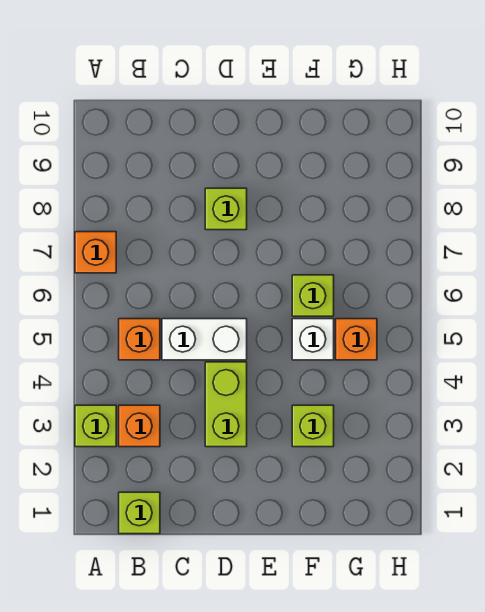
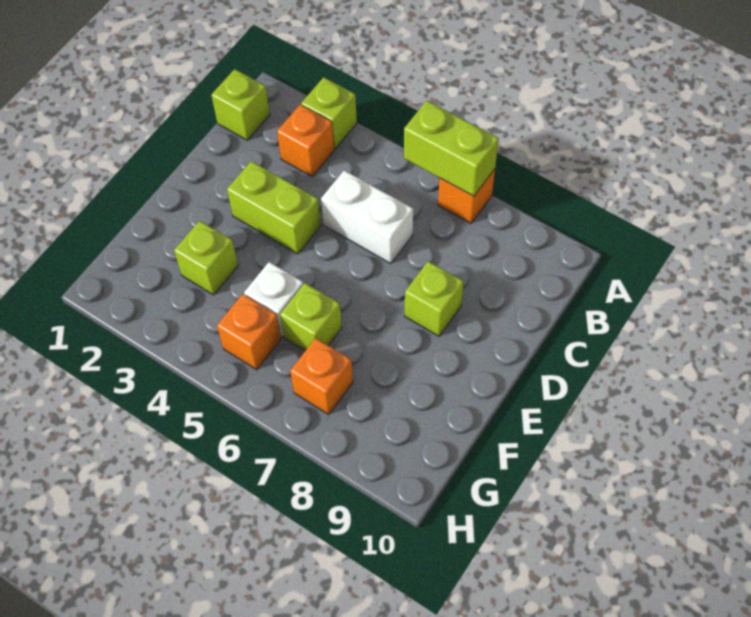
none -> lime 1x2 brick [404,101,499,196]
orange 1x1 brick [119,319,160,360] -> orange 1x1 brick moved to [290,338,353,415]
white 1x2 brick [162,319,247,360] -> white 1x2 brick turned to [321,170,413,264]

